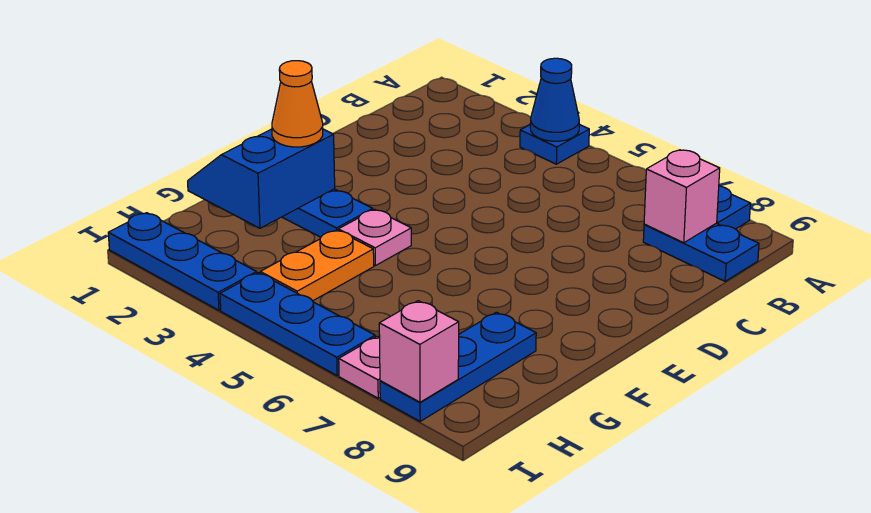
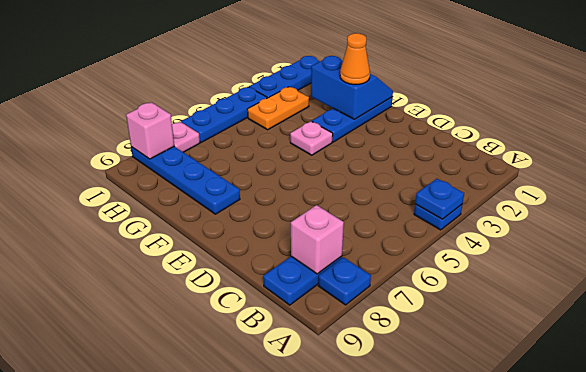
blue 1x1 cone [530,58,579,141] -> blue 1x1 plate [415,179,464,219]
orange 1x2 plate [260,230,374,301] -> orange 1x2 plate turned to [247,87,309,130]
blue 1x3 plate [380,312,536,421] -> blue 1x4 plate [131,147,240,214]

